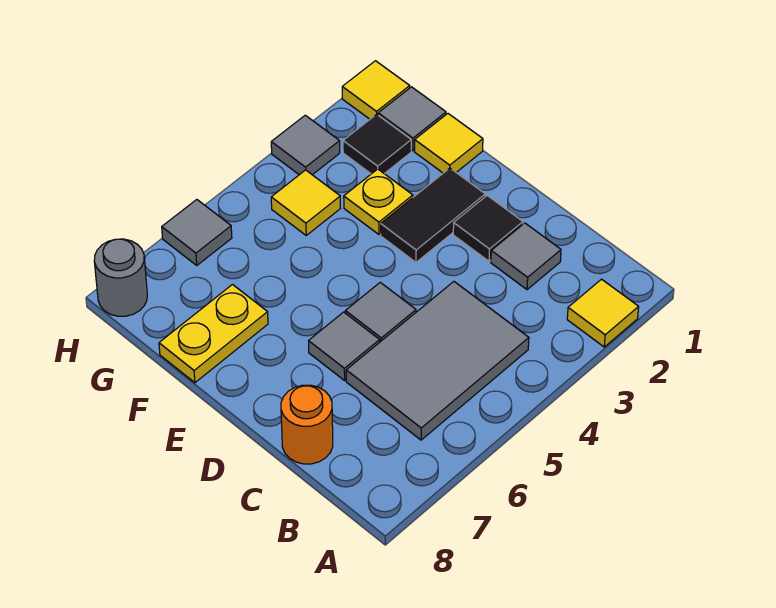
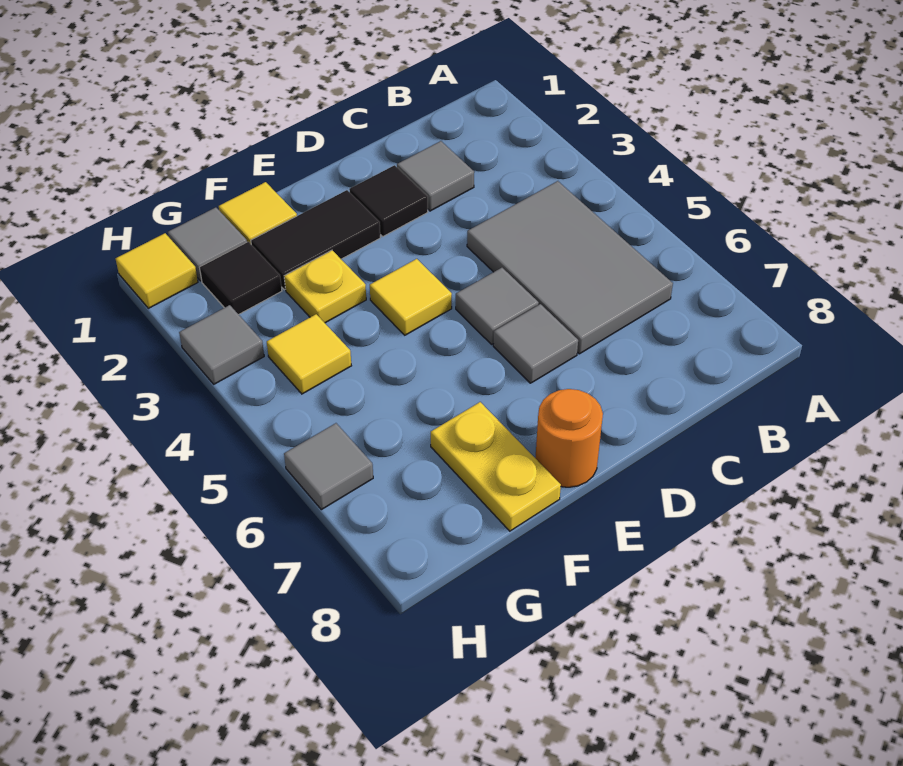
yellow 1x1 tile [567,279,639,347] -> yellow 1x1 tile moved to [370,259,452,335]
orange 1x1 round brick [281,385,333,464] -> orange 1x1 round brick moved to [535,389,603,487]
black 1x2 tile [381,168,485,262] -> black 1x2 tile turned to [251,190,380,290]
grey 1x1 round brick [94,239,147,316] -> none

